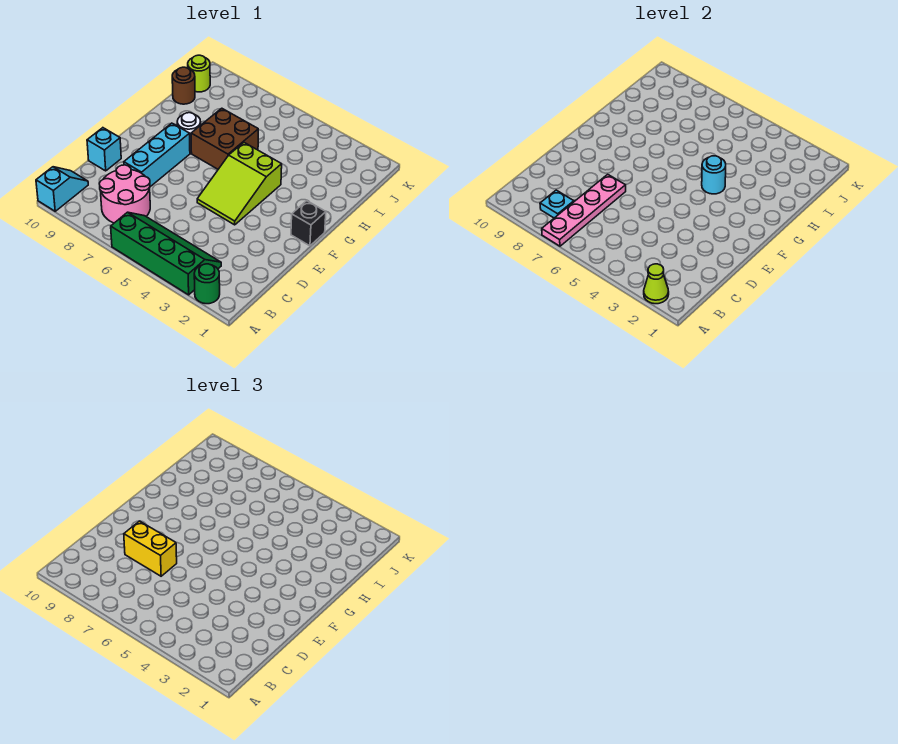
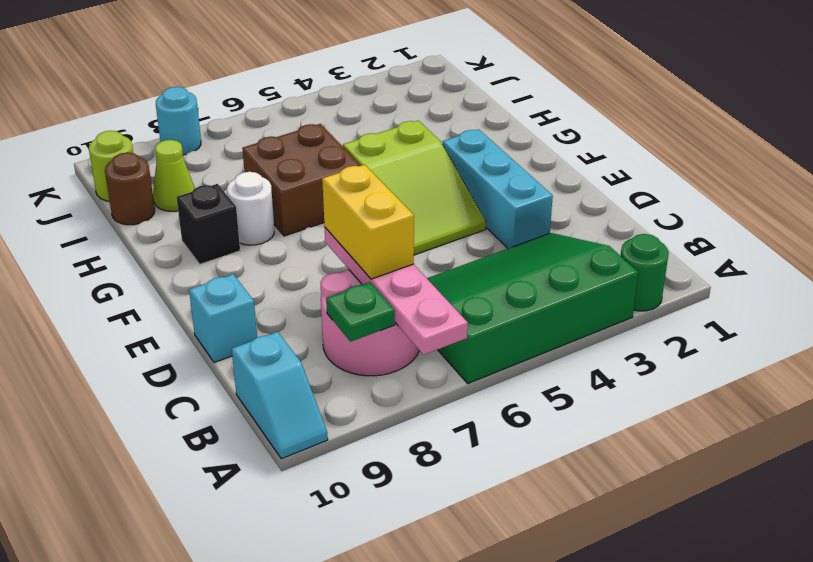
lime 1x1 cone [644,264,669,304] -> lime 1x1 cone moved to [153,140,195,211]
green 2x4 slope [111,212,221,295] -> green 3x4 slope [427,233,638,384]
cyan 1x2 slope [36,167,88,211] -> cyan 1x2 slope turned to [232,332,328,459]
cyan 1x1 plate [540,190,574,218] -> green 1x1 plate [326,282,395,342]
yellow 1x2 brick [124,521,177,576] -> yellow 1x2 brick turned to [322,165,414,279]
cyan 1x3 brick [124,123,190,187] -> cyan 1x3 brick moved to [443,129,553,248]
black 1x1 brick [291,201,326,246] -> black 1x1 brick moved to [177,184,240,264]
cyan 1x1 round brick [702,156,726,194] -> cyan 1x1 round brick moved to [156,87,201,155]

